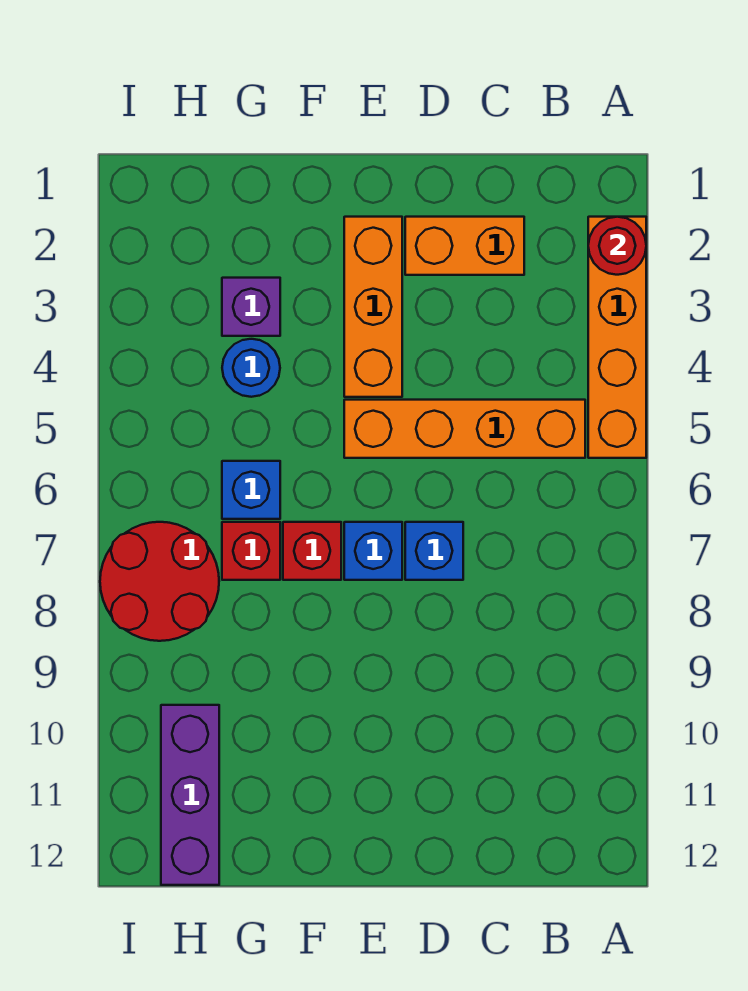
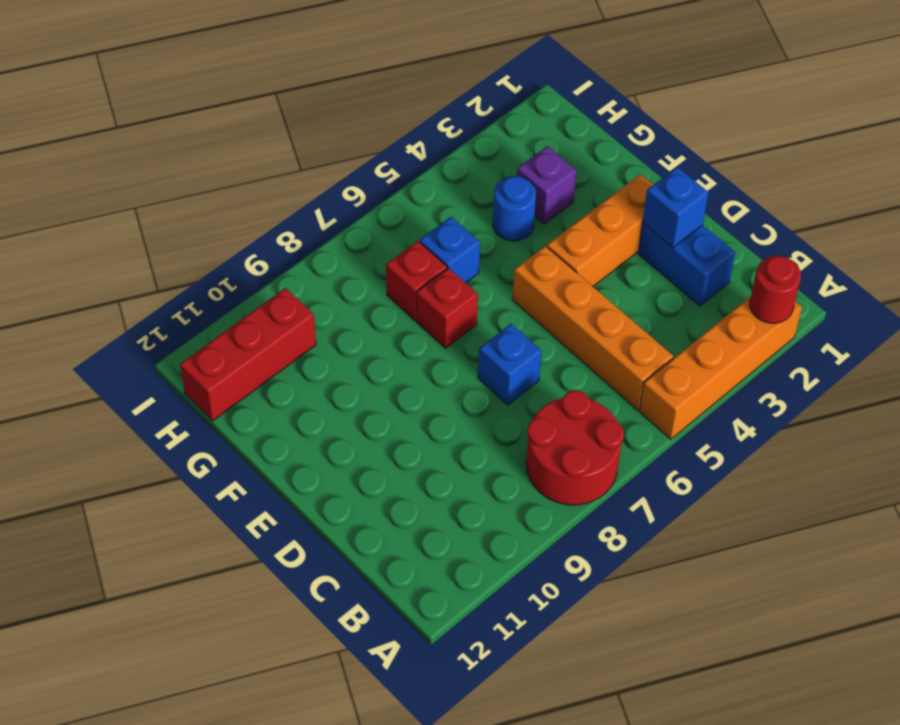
orange 1x2 brick [405,217,524,275] -> blue 1x2 brick [638,223,735,306]
blue 1x1 brick [344,522,402,580] -> blue 1x1 brick moved to [643,167,708,248]
red 2x2 round brick [100,522,219,641] -> red 2x2 round brick moved to [526,390,624,505]
purple 1x3 brick [161,705,219,885] -> red 1x3 brick [180,288,316,421]

